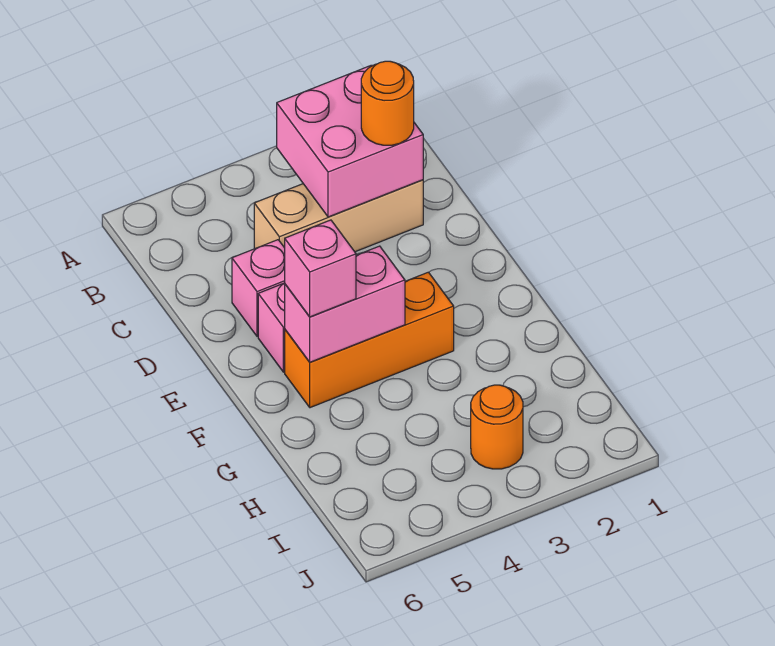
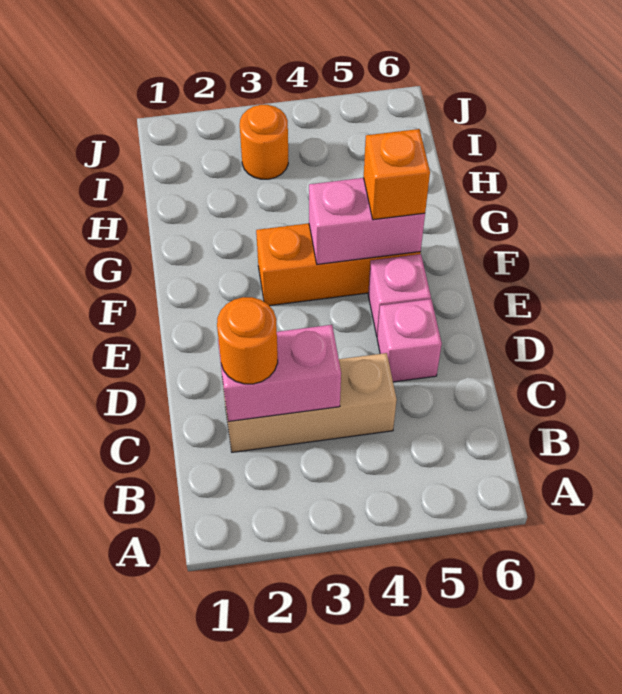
pink 2x2 brick [277,65,423,217] -> pink 1x2 brick [218,325,341,422]
pink 1x1 brick [285,220,356,317] -> orange 1x1 brick [364,129,430,220]

